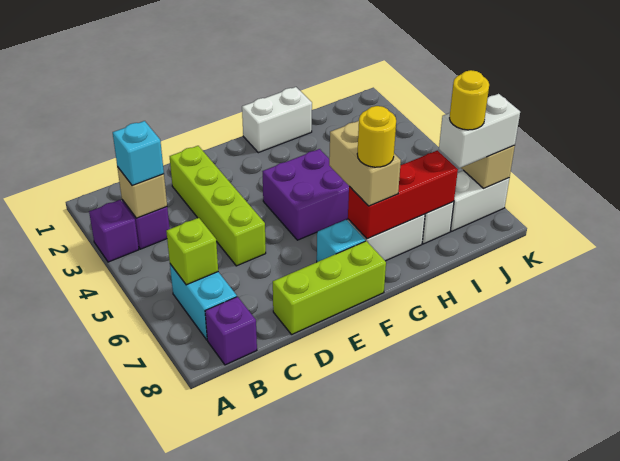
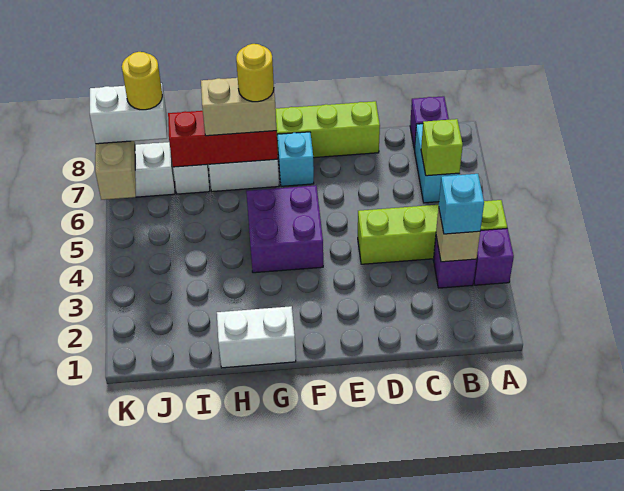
lime 1x4 brick [170,146,266,266] -> lime 1x4 brick turned to [358,200,507,264]
tan 1x2 brick [329,121,401,206] -> tan 1x2 brick turned to [201,78,277,136]

